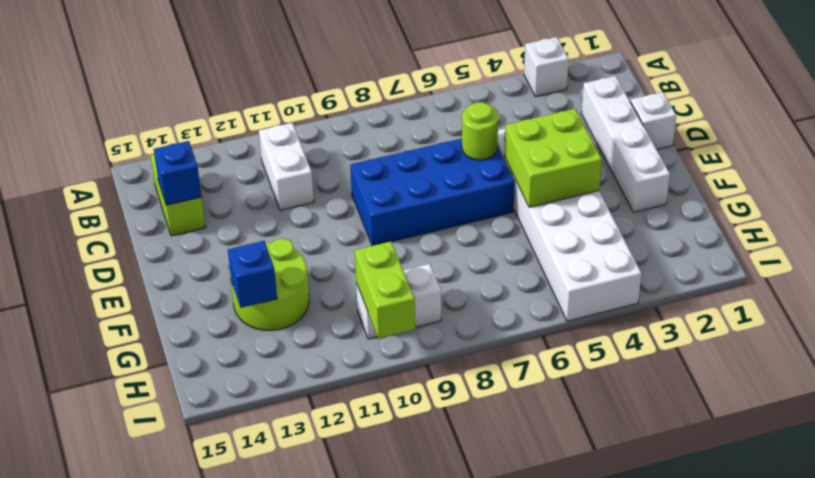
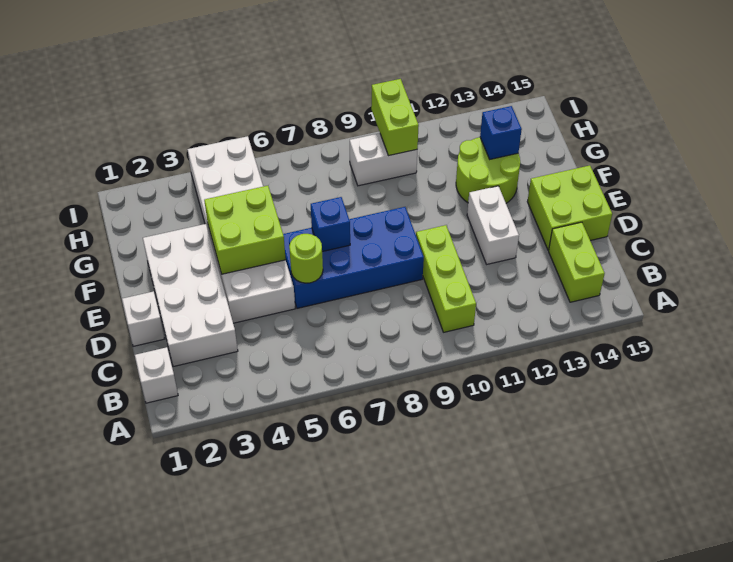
white 1x1 brick [524,37,569,97] -> white 1x1 brick moved to [135,347,178,403]
none -> lime 1x3 brick [416,225,476,332]
white 1x2 brick [259,123,314,210] -> white 1x2 brick moved to [467,186,519,264]
white 1x4 brick [581,76,670,212] -> white 2x4 brick [143,224,238,367]
blue 1x1 brick [154,141,202,205] -> blue 1x1 brick moved to [311,197,350,252]
none -> lime 2x2 brick [527,165,612,250]

